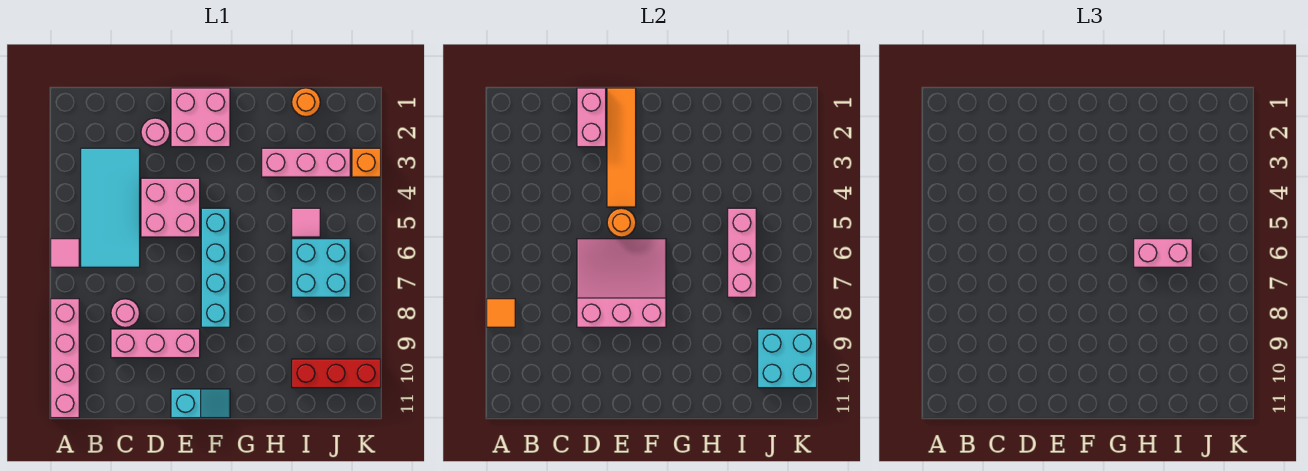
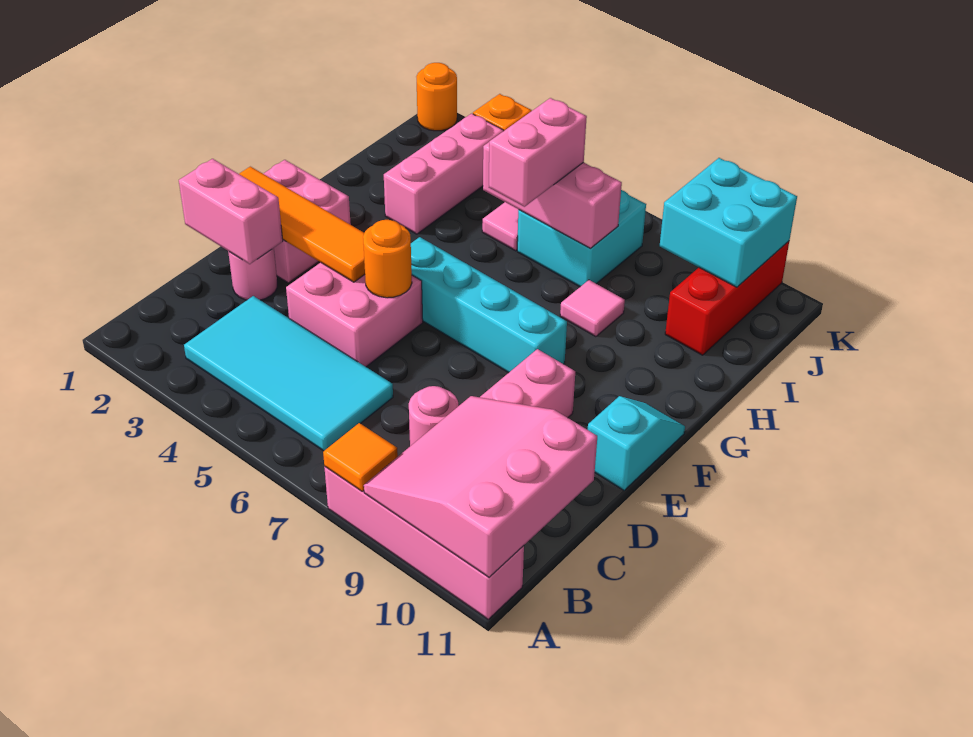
pink 1x1 tile [51,239,79,267] -> pink 1x1 tile moved to [560,280,625,337]
pink 3x3 slope [577,239,666,327] -> pink 3x3 slope moved to [364,396,597,577]
orange 1x1 round brick [292,88,320,117] -> orange 1x1 round brick moved to [416,63,457,131]

